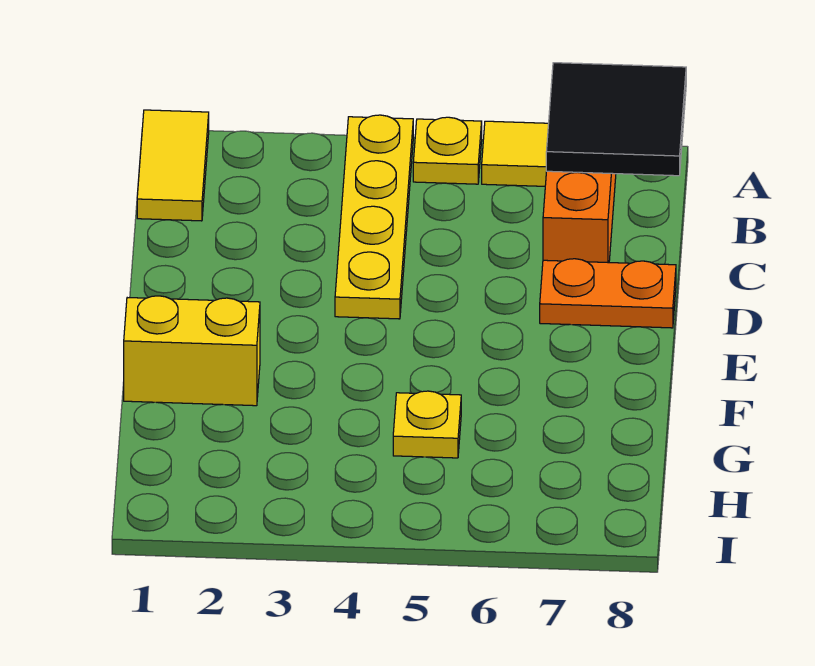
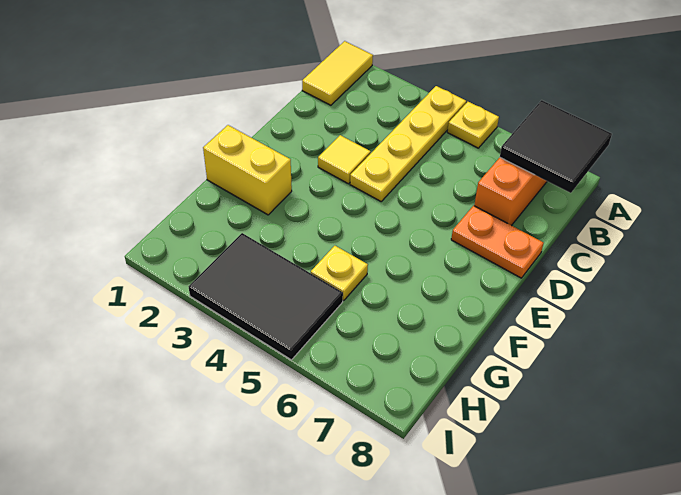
yellow 1x1 tile [482,121,549,186] -> yellow 1x1 tile moved to [318,135,371,184]
none -> black 2x3 tile [189,233,343,360]

